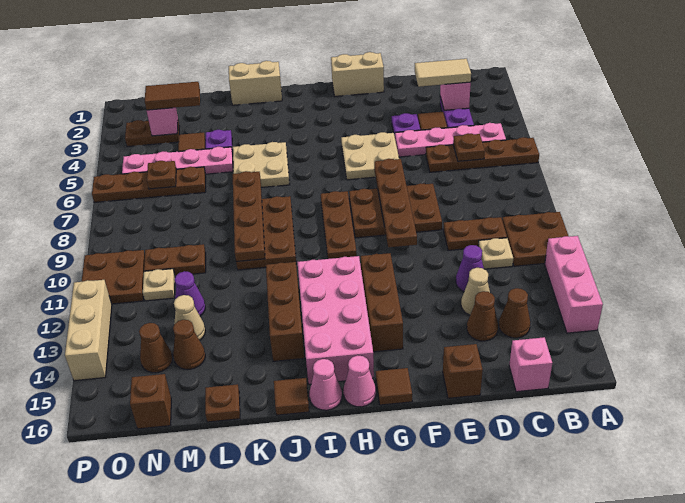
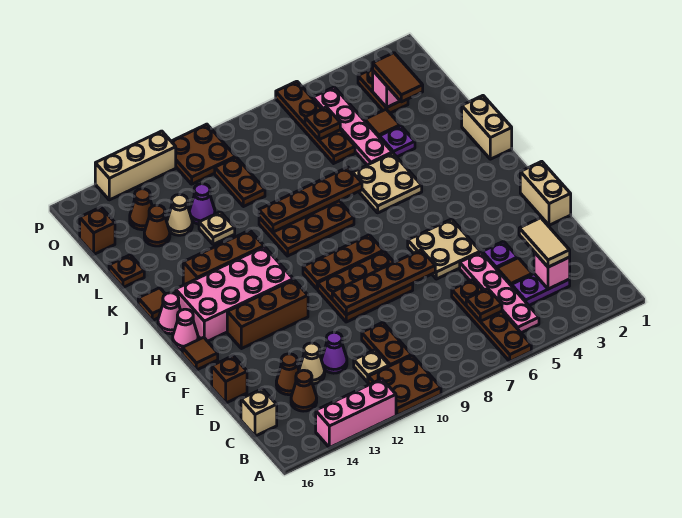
pink 1x1 brick [509,337,552,392] -> tan 1x1 brick [241,389,277,436]
brown 2x3 plate [349,183,442,238] -> brown 2x3 plate turned to [318,251,413,322]
tan 1x1 plate [143,269,175,301] -> tan 1x1 plate moved to [199,212,235,245]

